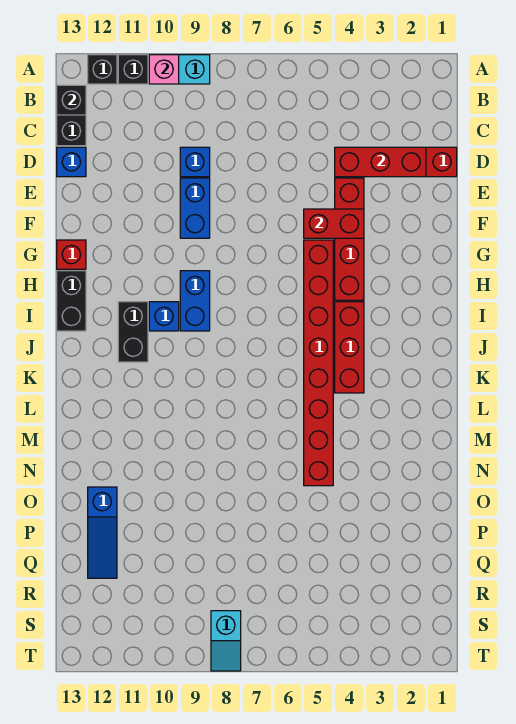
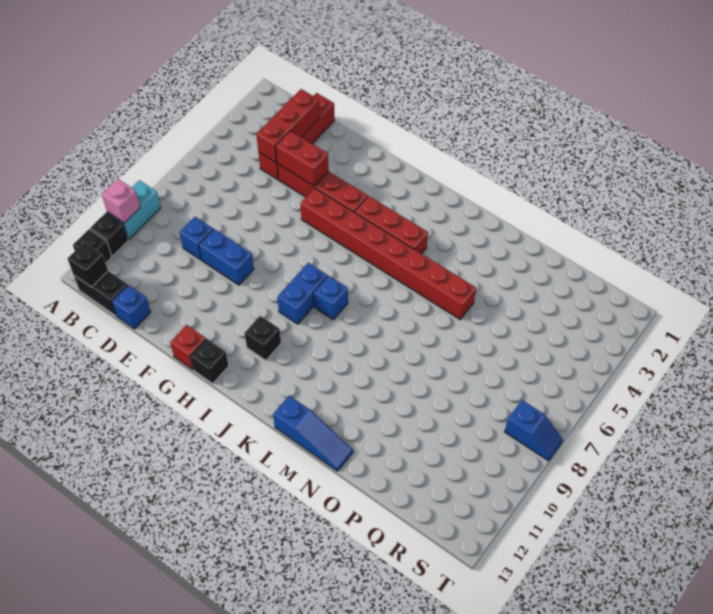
red 1x2 brick [304,209,364,238] -> red 1x2 brick turned to [276,131,329,186]
blue 1x2 brick [180,271,210,331] -> blue 1x2 brick turned to [277,263,327,324]
black 1x2 brick [57,271,86,331] -> black 1x1 brick [190,339,228,384]
blue 1x1 brick [149,302,179,331] -> blue 1x1 brick moved to [313,276,348,320]
black 1x2 brick [118,302,148,362] -> black 1x1 brick [245,316,281,360]
blue 1x3 slope [88,487,117,578] -> blue 1x3 slope moved to [273,396,353,471]
cyan 1x2 slope [211,611,241,671] -> blue 1x2 slope [505,400,563,461]

